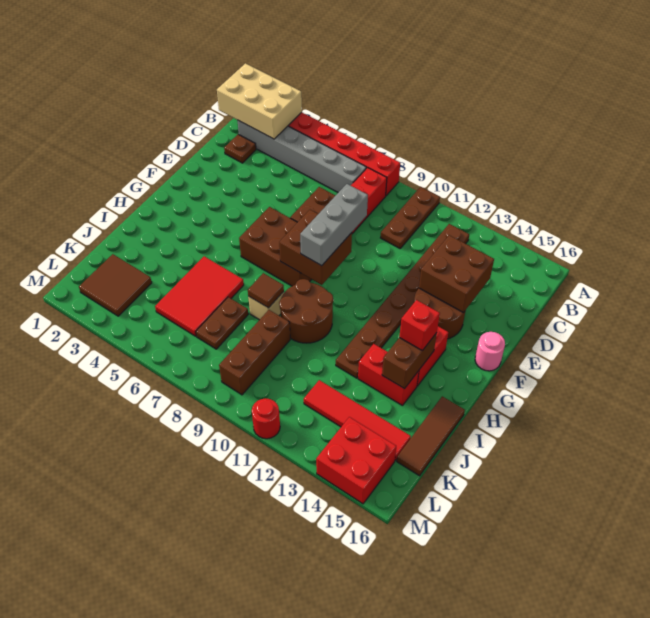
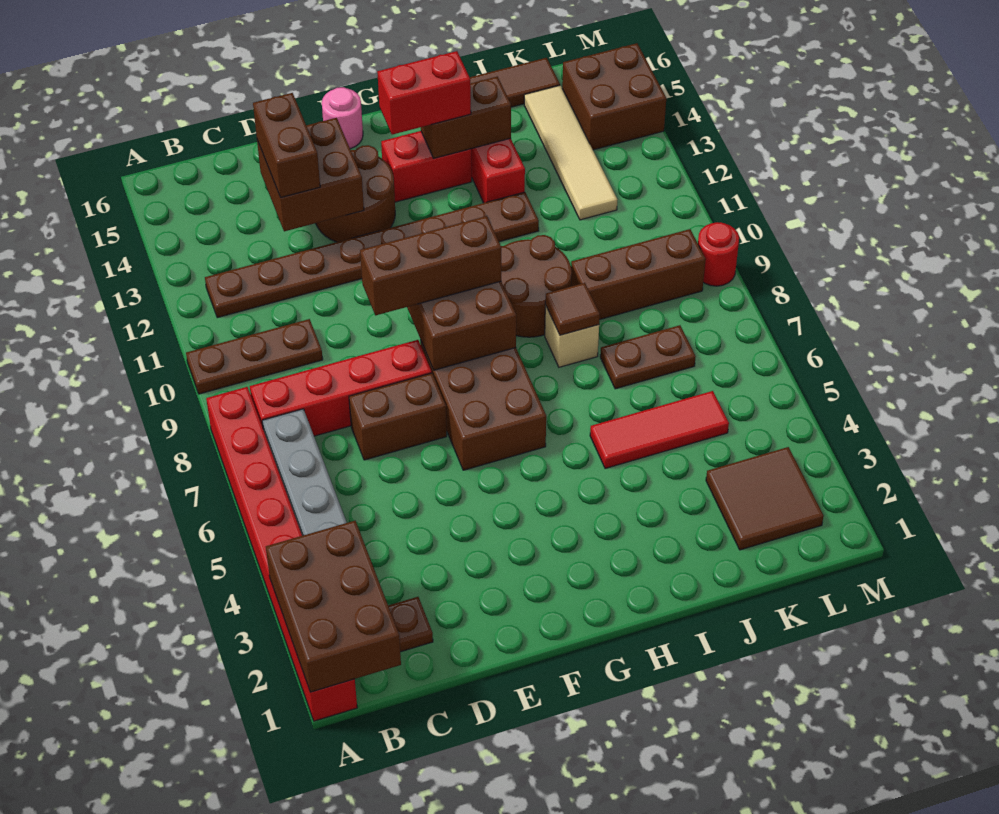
tan 2x3 brick [217,63,302,139] -> brown 2x3 brick [266,521,401,692]
none -> brown 1x2 brick [253,93,320,198]
grey 1x3 brick [300,184,368,266] -> brown 1x3 brick [360,216,501,315]
red 1x1 brick [399,300,440,351] -> red 1x2 brick [377,51,471,135]
red 2x3 tile [155,256,244,336] -> red 1x3 tile [590,391,729,469]
red 1x4 tile [304,380,411,460] -> tan 1x4 tile [524,85,617,220]
red 2x2 brick [316,417,396,504] -> brown 2x2 brick [562,43,666,150]
red 1x1 round brick [252,398,280,439] -> red 1x1 round brick moved to [698,222,739,286]

